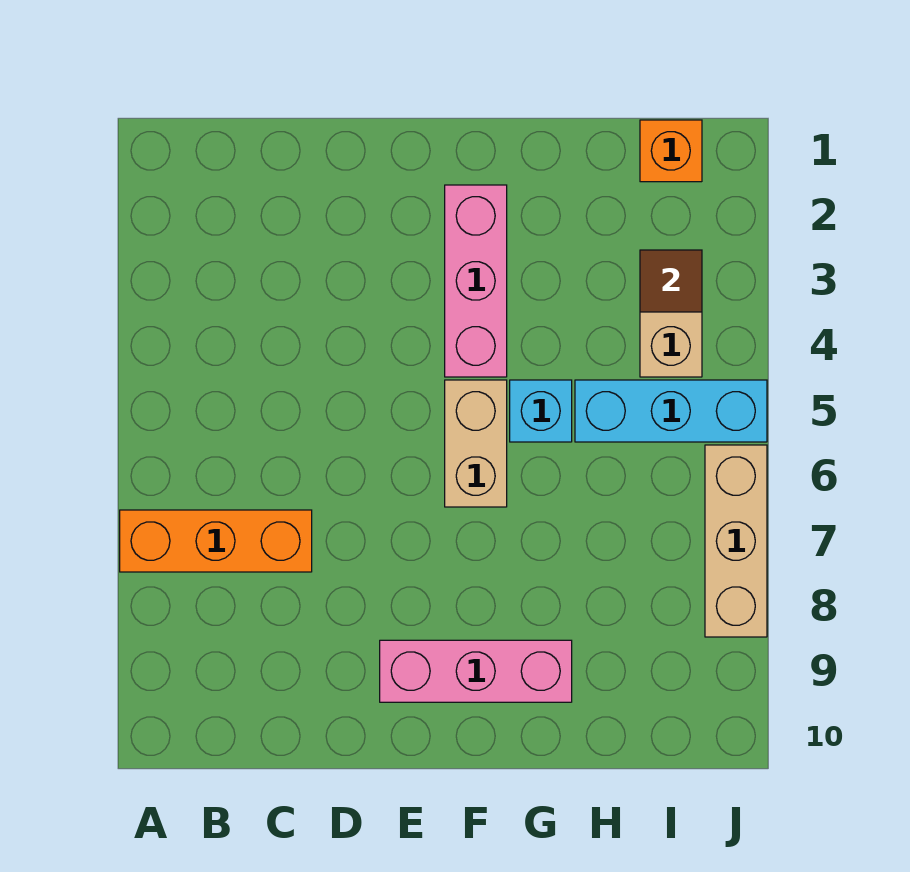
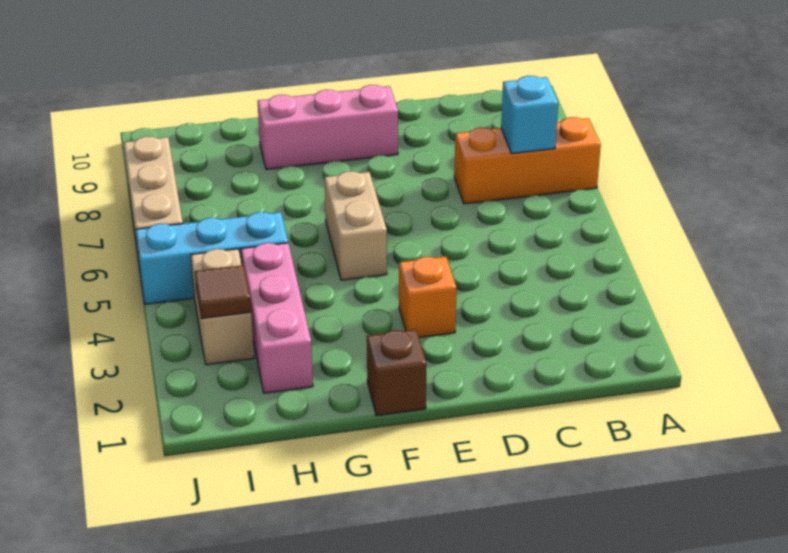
none -> brown 1x1 brick [367,329,426,416]
pink 1x3 brick [445,185,507,377] -> pink 1x3 brick moved to [241,243,313,393]
cyan 1x1 brick [510,380,572,442] -> cyan 1x1 brick moved to [501,76,558,154]
orange 1x1 brick [640,120,702,182] -> orange 1x1 brick moved to [399,256,457,337]

